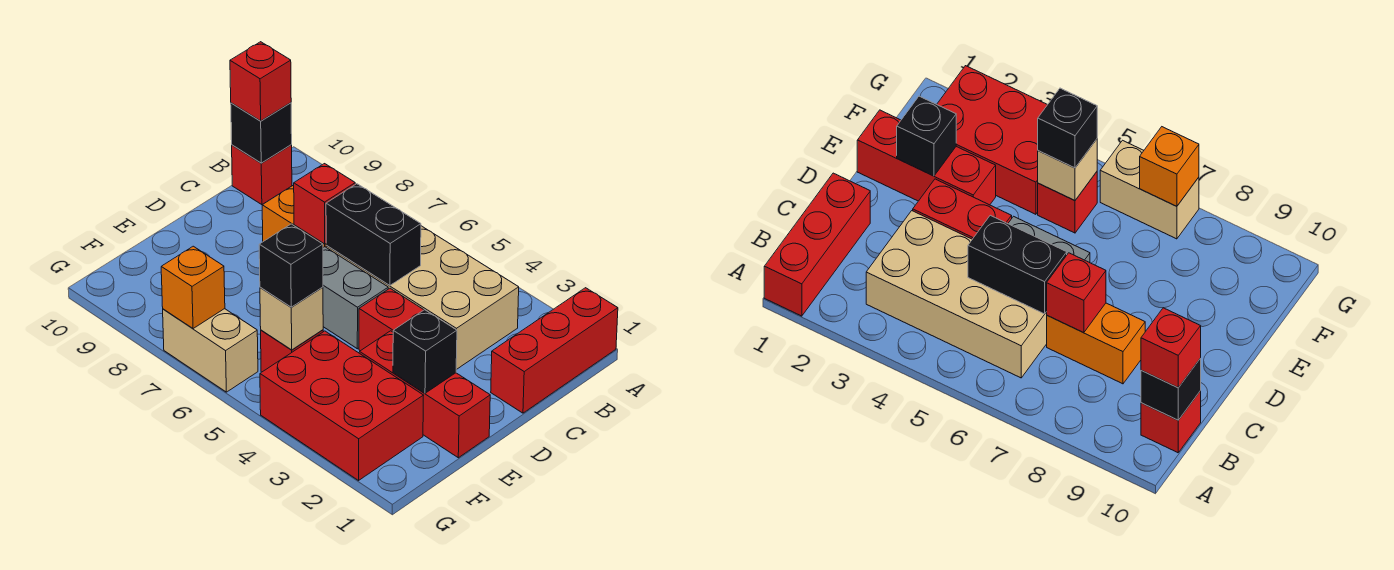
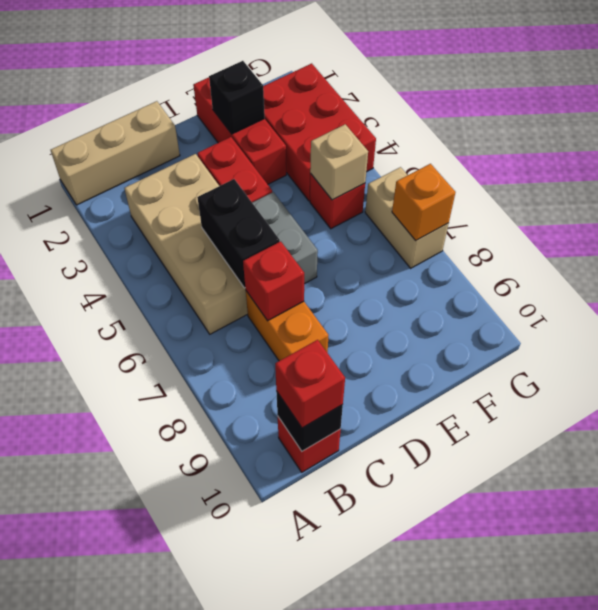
red 1x3 brick [491,288,618,413] -> tan 1x3 brick [51,101,180,205]
black 1x1 brick [259,224,323,307] -> none

